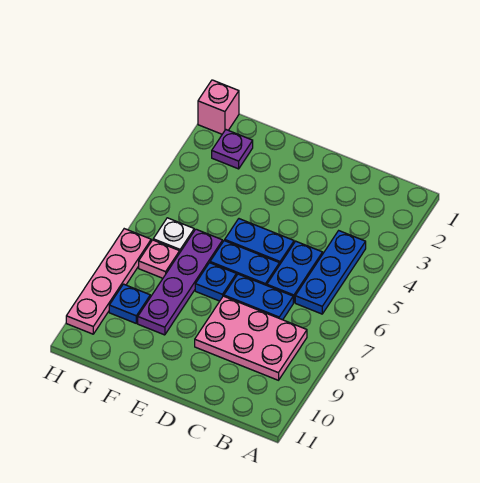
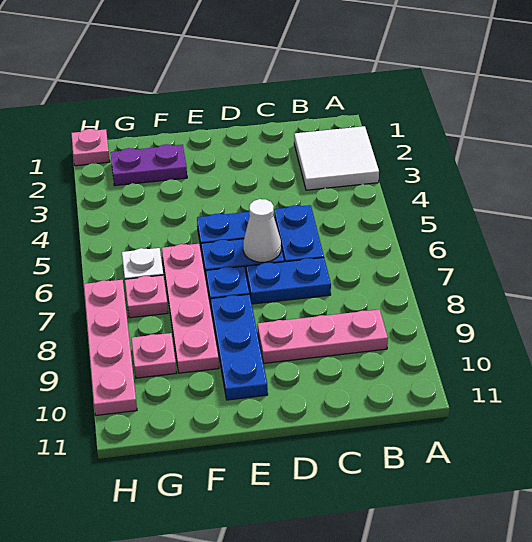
none -> white 2x2 tile [294,126,379,190]
blue 1x3 plate [295,231,366,314] -> blue 1x3 plate moved to [211,294,268,400]
pink 2x3 plate [195,296,307,380] -> pink 1x3 plate [258,309,388,363]
none -> white 1x1 cone [243,199,281,262]
purple 1x4 plate [138,229,223,335] -> pink 1x4 plate [162,244,219,373]
purple 1x1 plate [212,130,253,169] -> purple 1x2 plate [111,144,187,186]
blue 1x1 plate [109,284,150,323] -> pink 1x1 plate [131,333,176,378]
pink 1x1 brick [198,80,239,134] -> pink 1x1 plate [71,129,110,166]

